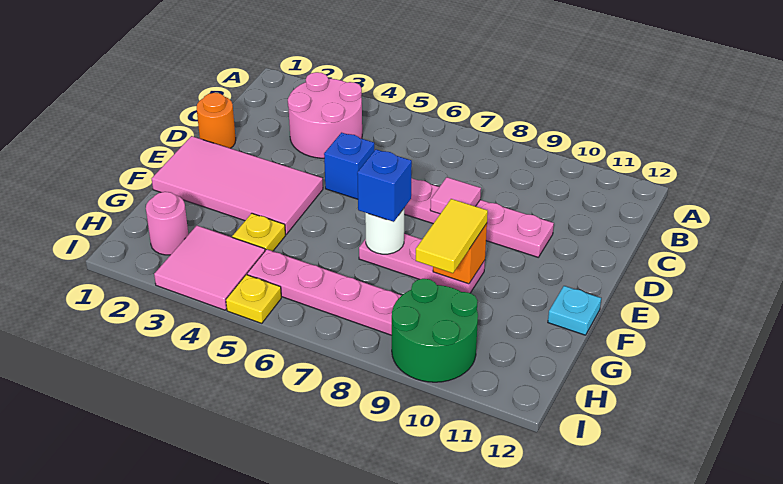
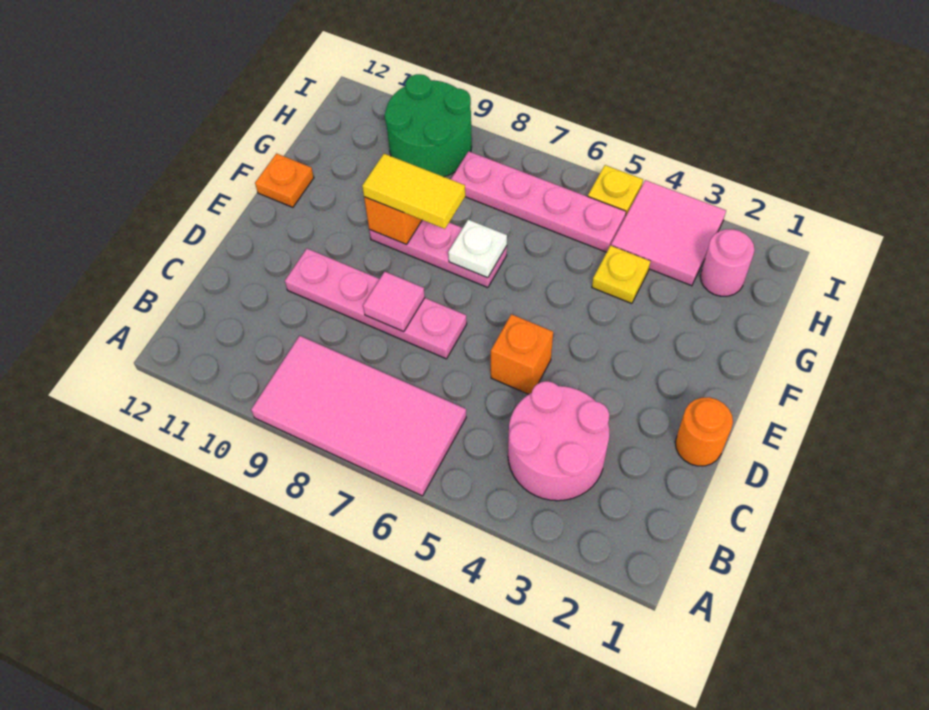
blue 1x1 brick [324,133,374,199] -> orange 1x1 brick [491,314,553,394]
pink 2x4 tile [152,136,323,234] -> pink 2x4 tile moved to [251,336,466,496]
white 1x1 round brick [365,209,404,254] -> white 1x1 plate [448,220,507,278]
blue 1x1 brick [357,149,412,222] -> none
yellow 1x2 tile [416,199,488,273] -> yellow 1x2 tile turned to [362,154,465,229]
cyan 1x1 plate [548,286,601,335] -> orange 1x1 plate [255,154,314,207]

